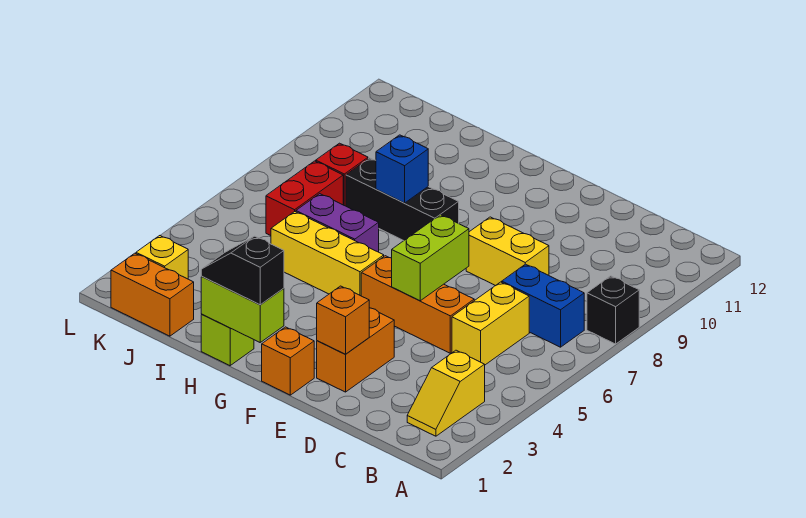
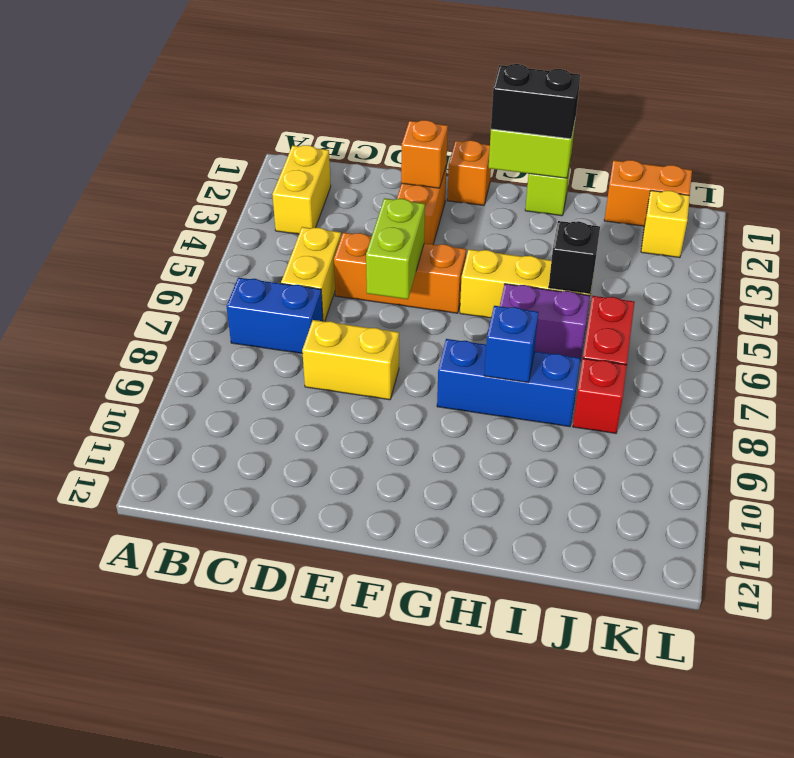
black 1x1 brick [587,276,639,344] -> black 1x1 brick moved to [549,221,600,294]
yellow 1x2 slope [407,350,485,436] -> yellow 1x2 brick [272,145,331,234]
black 1x2 slope [201,236,284,305] -> black 1x2 brick [491,64,580,139]
black 1x3 brick [346,158,459,241] -> blue 1x3 brick [437,339,580,427]

